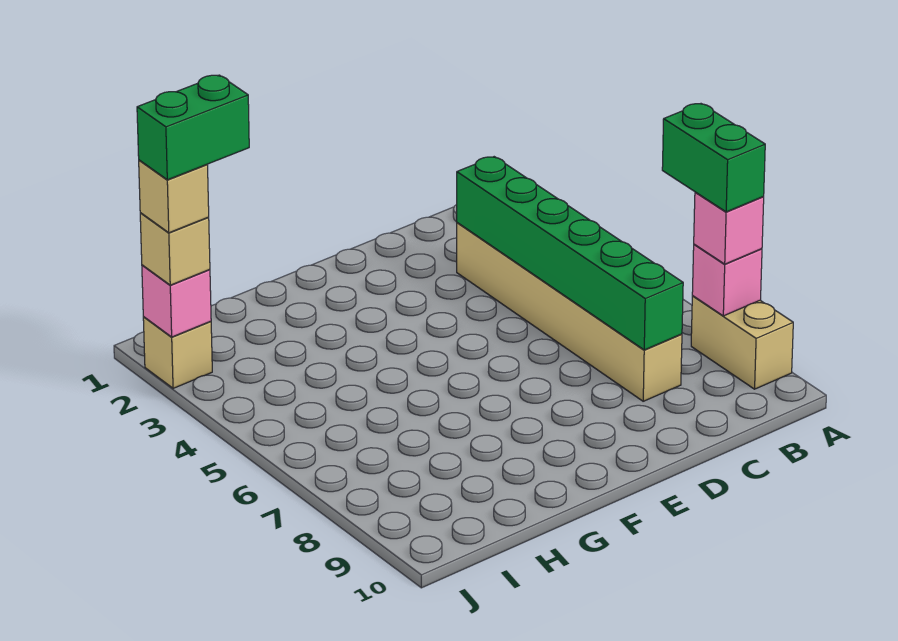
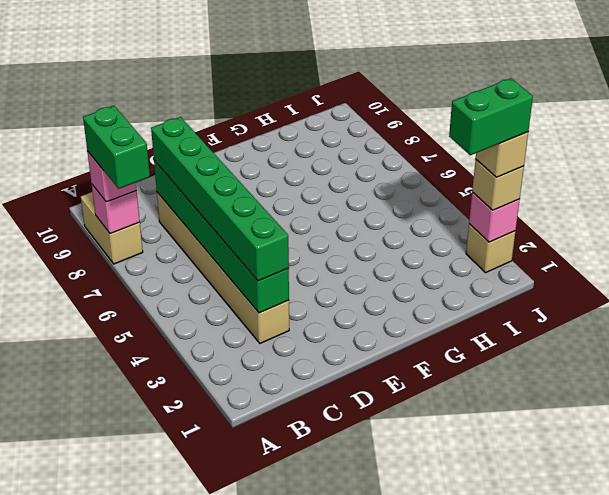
none -> green 1x6 brick [151,117,289,281]

